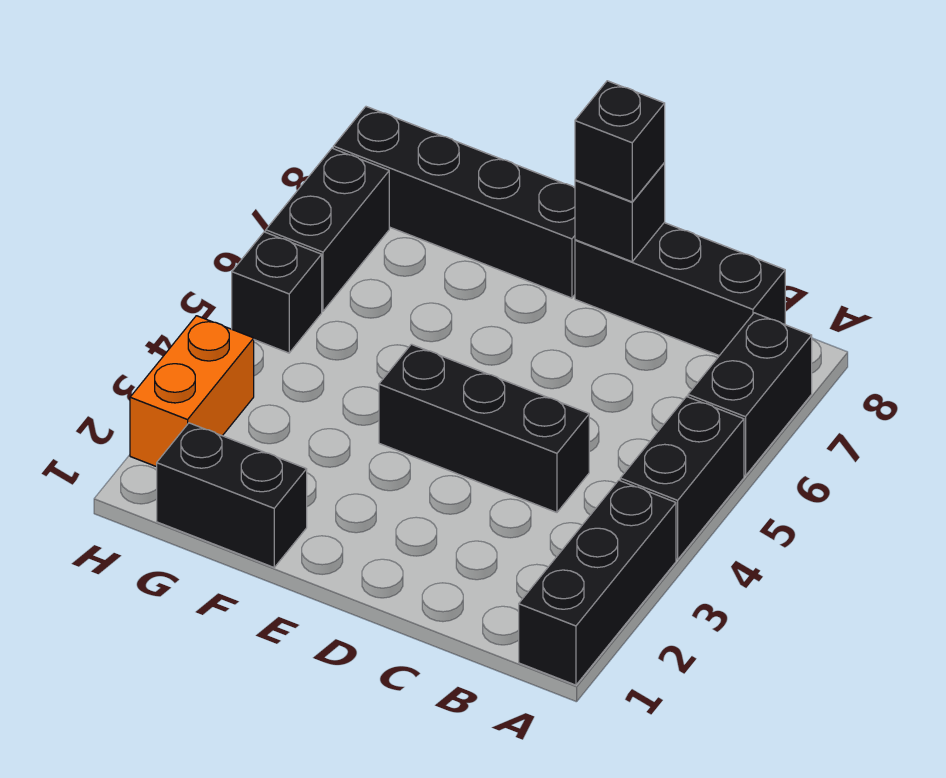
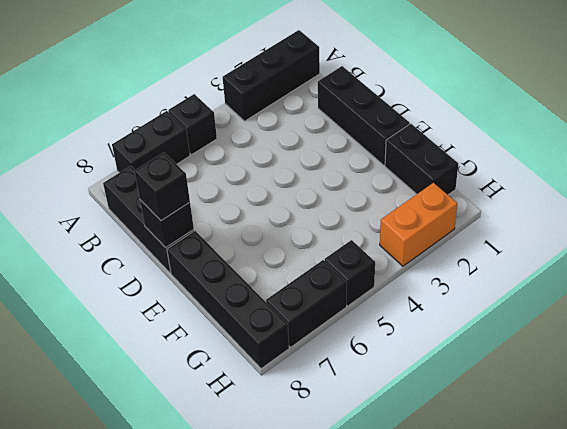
black 1x2 brick [620,397,744,560] -> black 1x1 brick [168,94,217,155]
black 1x3 brick [379,344,589,512] -> black 1x3 brick moved to [318,66,410,165]

